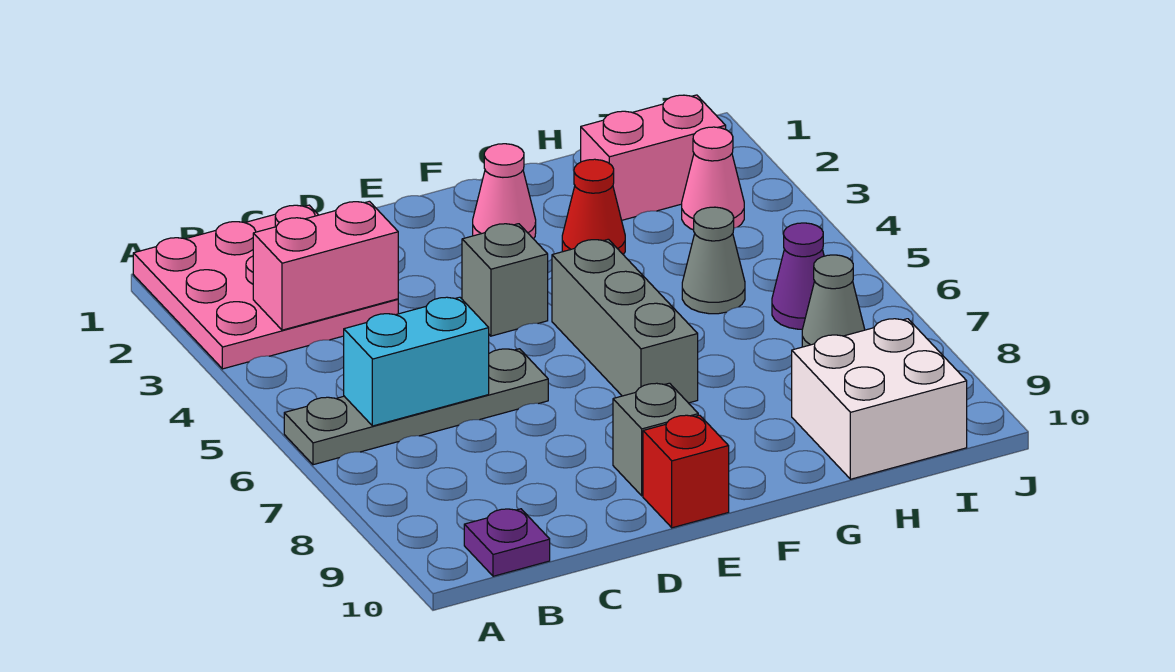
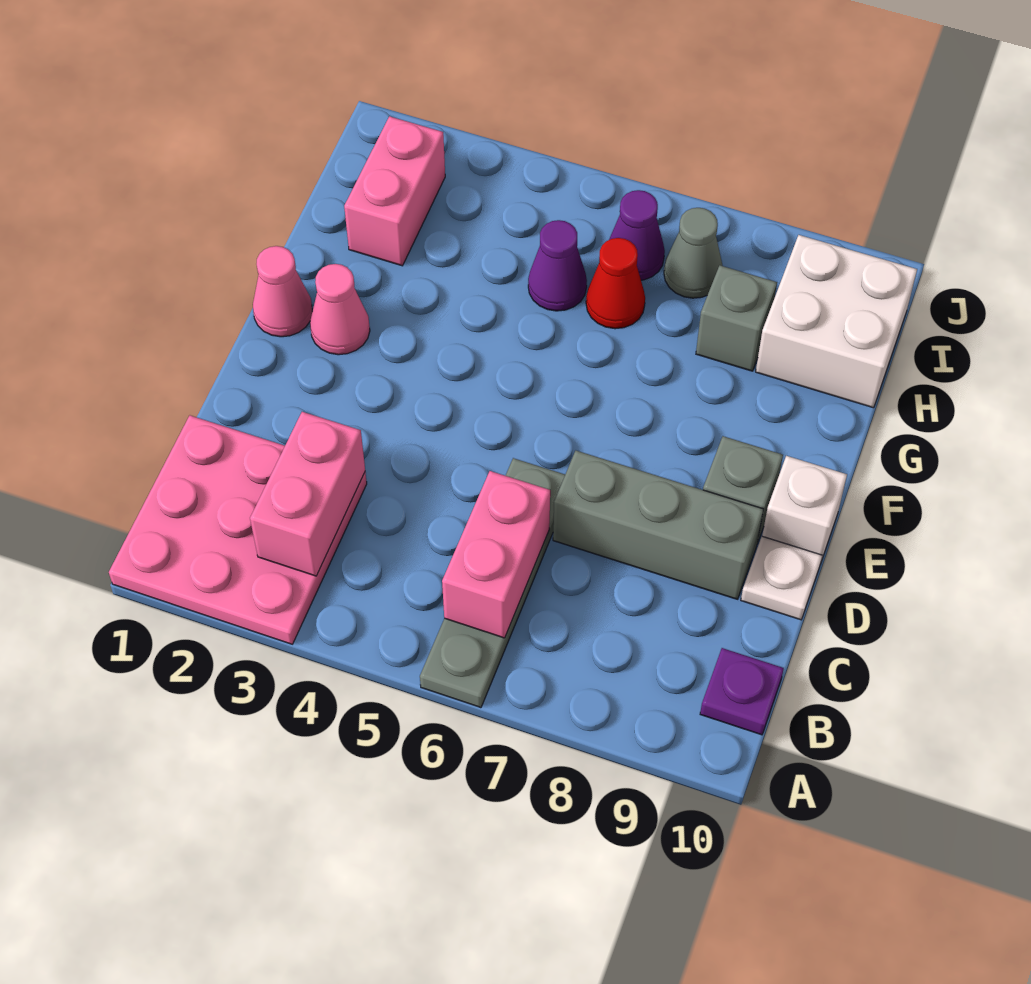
cyan 1x2 brick [344,297,489,426] -> pink 1x2 brick [442,471,550,638]
none -> white 1x1 plate [741,536,822,620]
grey 1x1 brick [462,224,548,336] -> grey 1x1 brick moved to [696,265,777,371]
red 1x1 brick [643,415,729,528] -> white 1x1 brick [762,456,847,564]
grey 1x3 brick [552,239,698,403] -> grey 1x3 brick moved to [553,451,763,599]
red 1x1 cone [562,159,625,255] -> red 1x1 cone moved to [586,238,645,329]
grey 1x1 cone [682,207,745,314] -> purple 1x1 cone [528,220,587,311]
pink 1x1 cone [682,127,744,230] -> pink 1x1 cone moved to [253,246,312,337]

